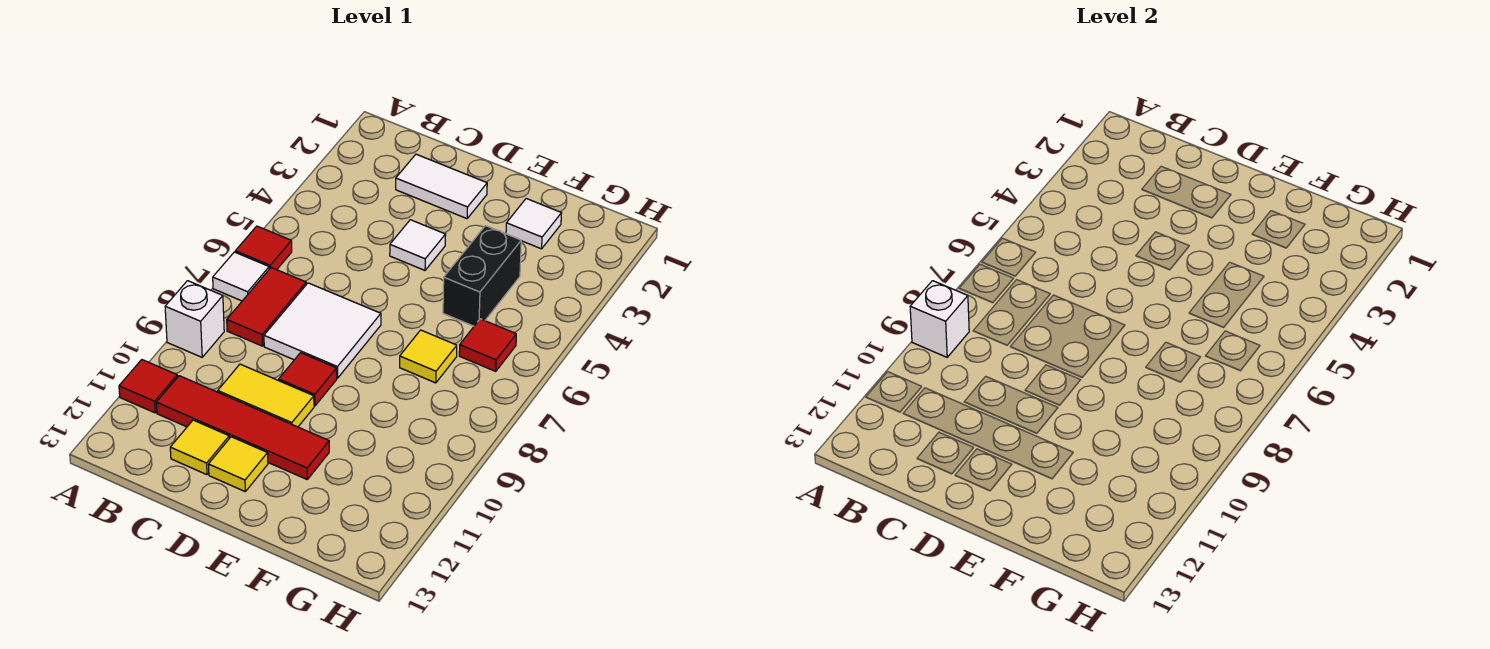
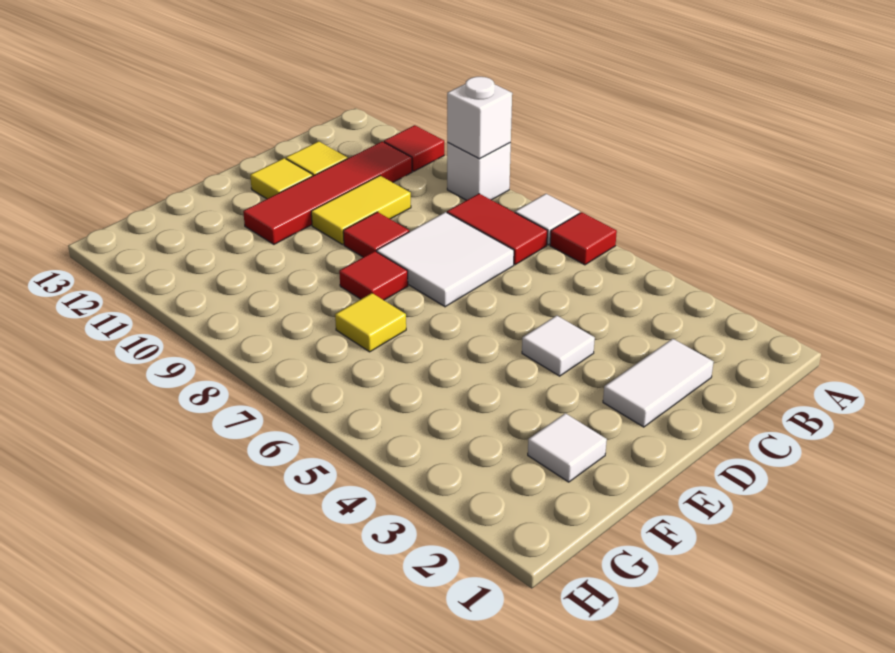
black 1x2 brick [443,226,521,326] -> none
red 1x1 tile [459,319,516,371] -> red 1x1 tile moved to [339,251,408,300]

